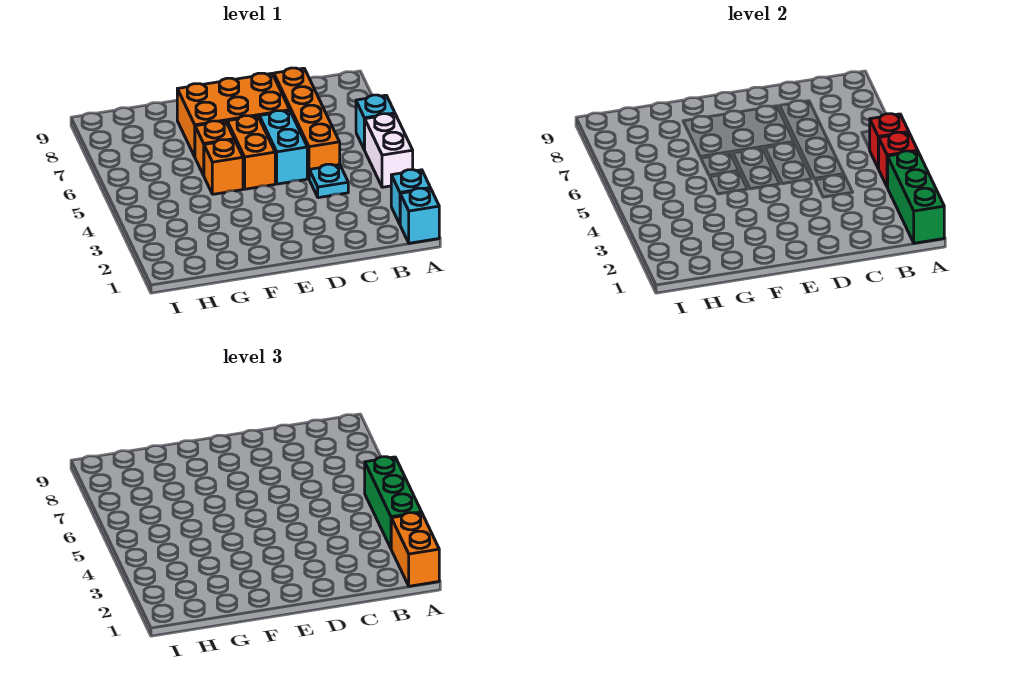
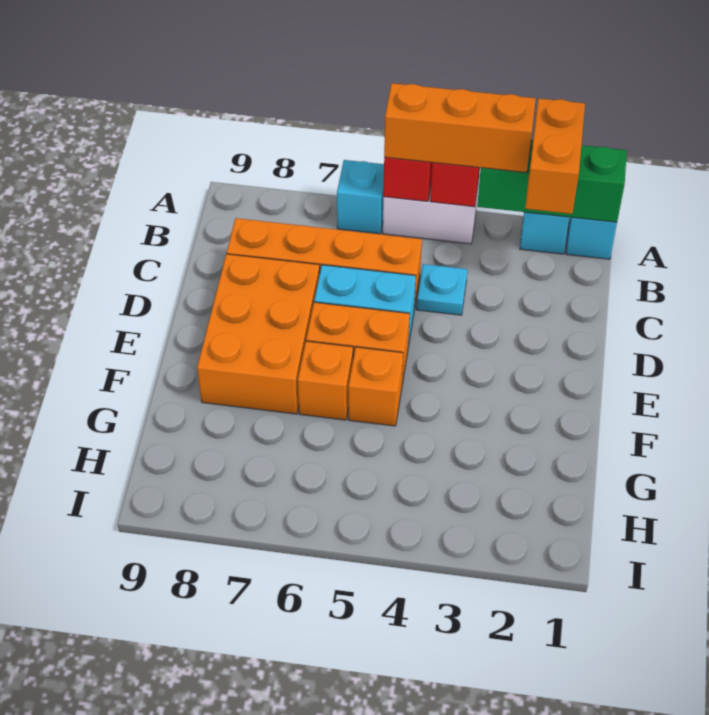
orange 1x2 brick [391,513,439,586] -> orange 1x2 brick turned to [525,98,585,214]
green 1x3 brick [365,457,422,548] -> orange 1x3 brick [384,83,536,173]

